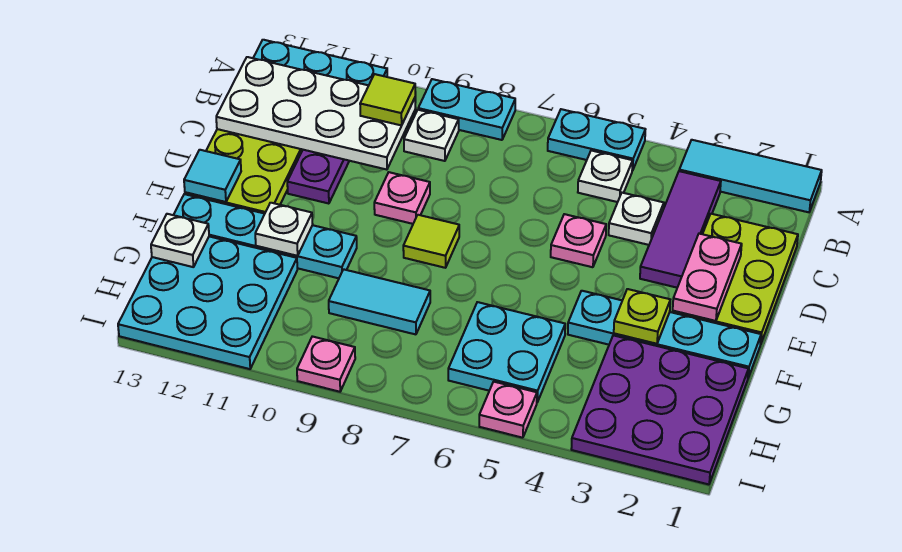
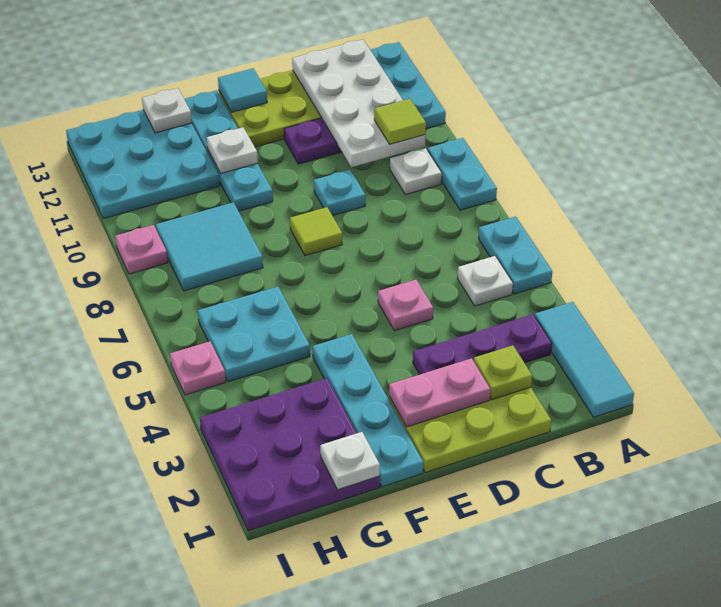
purple 1x3 tile [640,171,721,288] -> purple 1x3 plate [413,314,552,375]
white 1x1 plate [609,193,664,245] -> white 1x1 plate moved to [320,432,380,490]
pink 1x1 plate [374,172,430,224] -> cyan 1x1 plate [314,170,365,216]
lime 1x1 plate [614,289,670,344] -> lime 1x1 plate moved to [474,345,532,400]
cyan 1x2 tile [329,269,430,334] -> cyan 2x2 tile [156,202,263,291]

